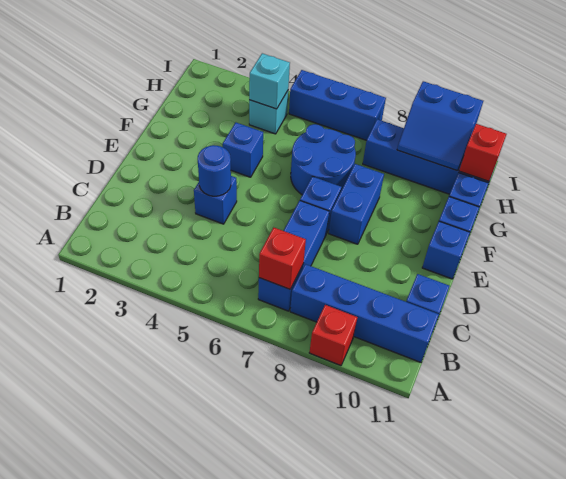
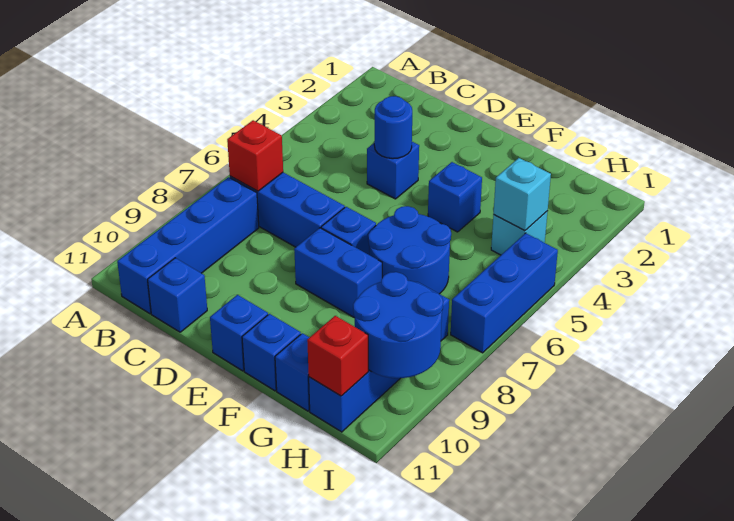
red 1x1 brick [309,305,357,366] -> none
blue 2x2 slope [397,81,483,171] -> blue 2x2 round brick [353,272,443,378]

